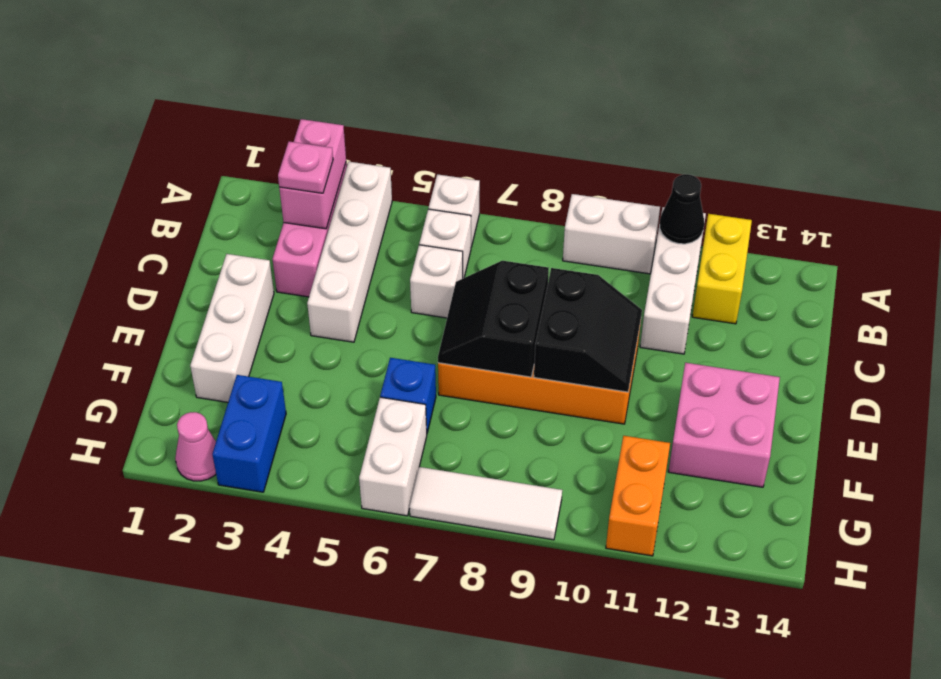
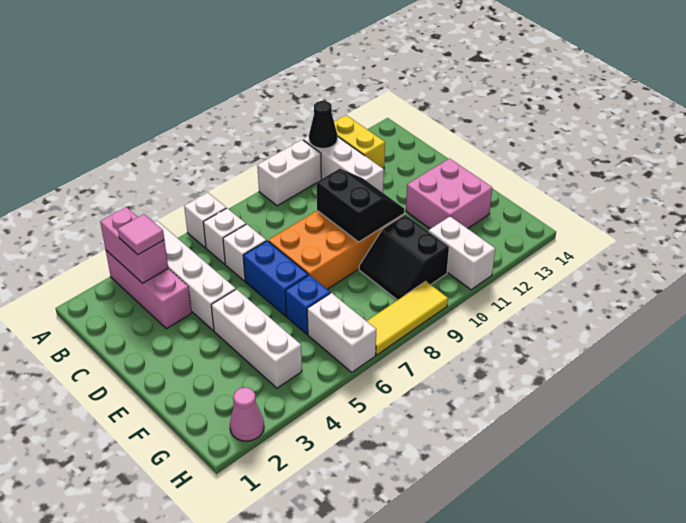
pink 1x1 plate [278,142,333,193] -> pink 1x1 tile [118,214,164,255]
white 1x3 brick [190,254,274,402] -> white 1x3 brick moved to [211,289,302,388]
black 2x2 slope [438,261,549,377] -> black 2x2 slope moved to [359,215,449,300]
blue 1x2 brick [212,375,286,492] -> blue 1x2 brick moved to [243,241,308,316]
orange 1x2 brick [606,436,670,556] -> white 1x2 brick [429,216,495,290]
white 1x3 tile [410,467,562,540] -> yellow 1x3 tile [367,281,448,355]

